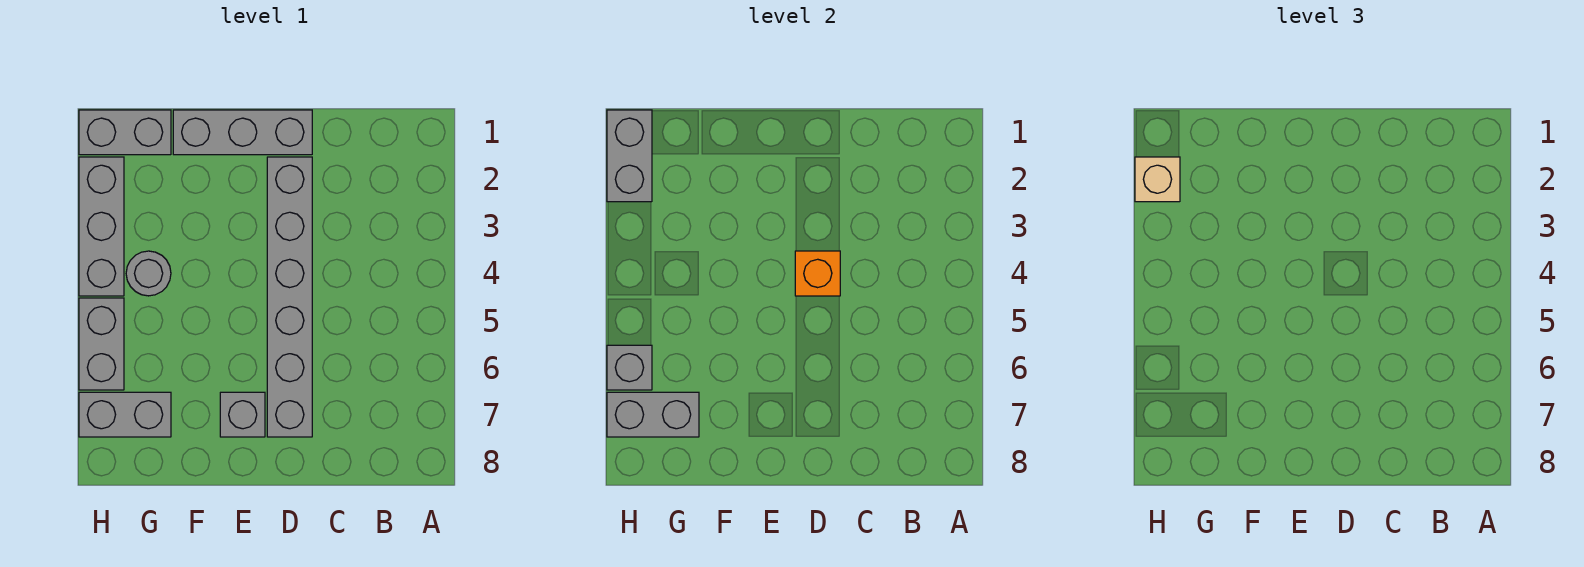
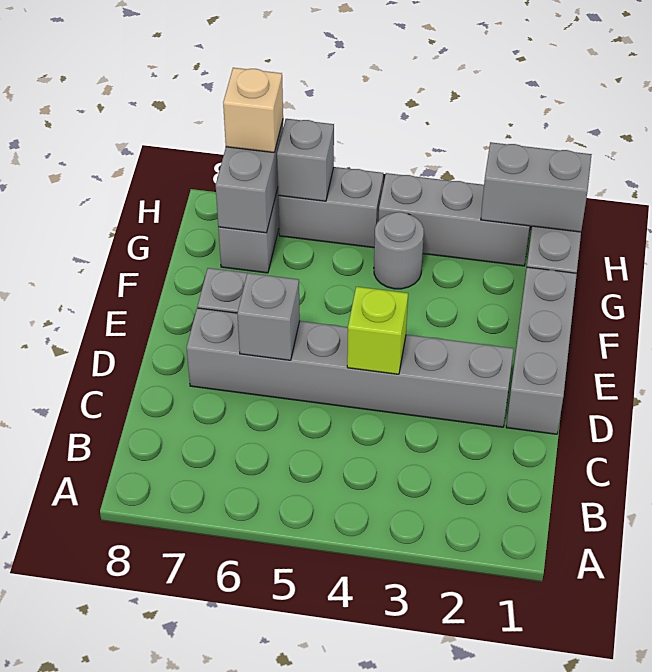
orange 1x1 brick [795,251,840,296] -> lime 1x1 brick [347,287,408,374]
none -> grey 1x1 brick [237,273,300,360]
tan 1x1 brick [1135,157,1180,202] -> tan 1x1 brick moved to [223,68,283,153]

